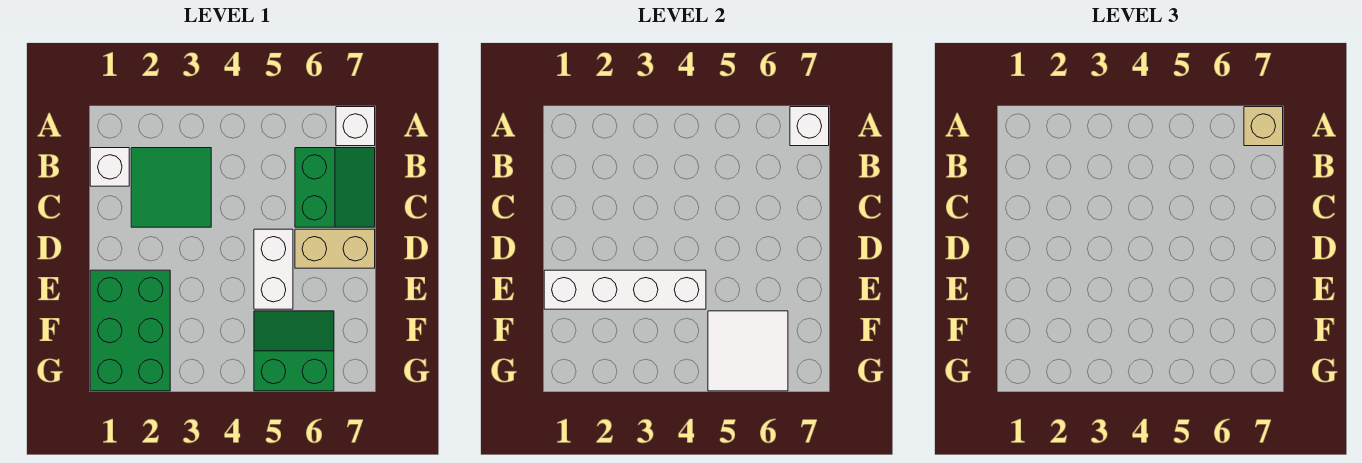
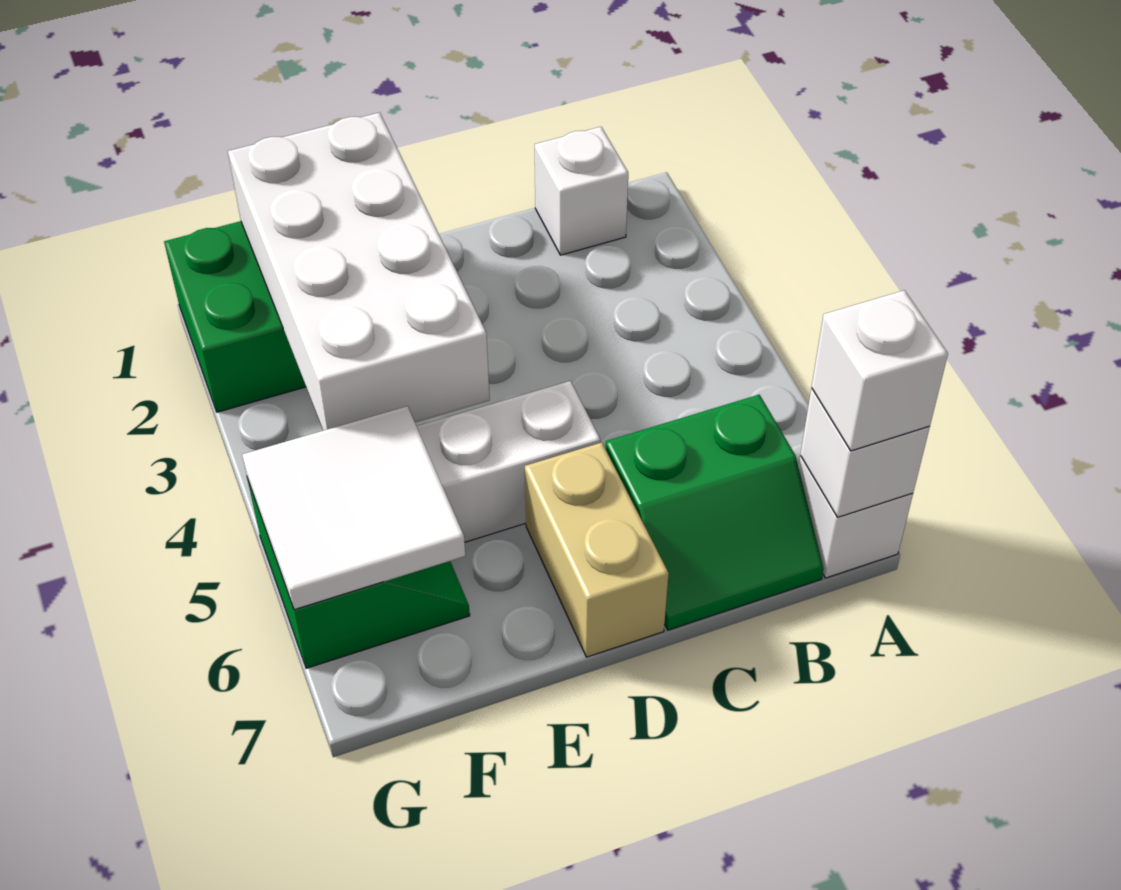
tan 1x1 brick [1244,107,1283,146] -> white 1x1 brick [811,290,948,451]
green 2x2 tile [131,148,211,227] -> none
white 1x4 brick [544,270,706,309] -> white 2x4 brick [228,112,490,431]

